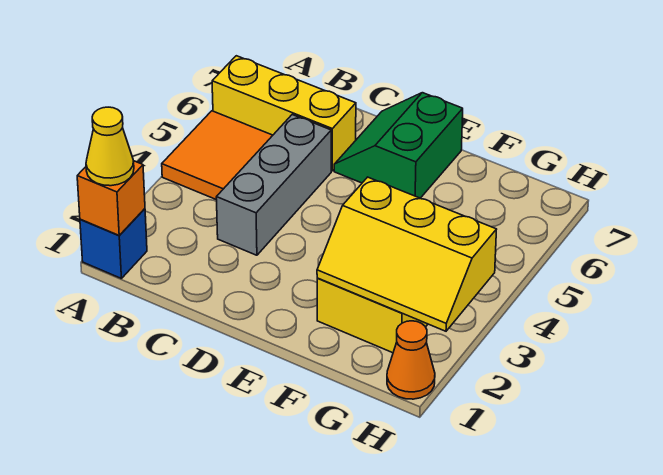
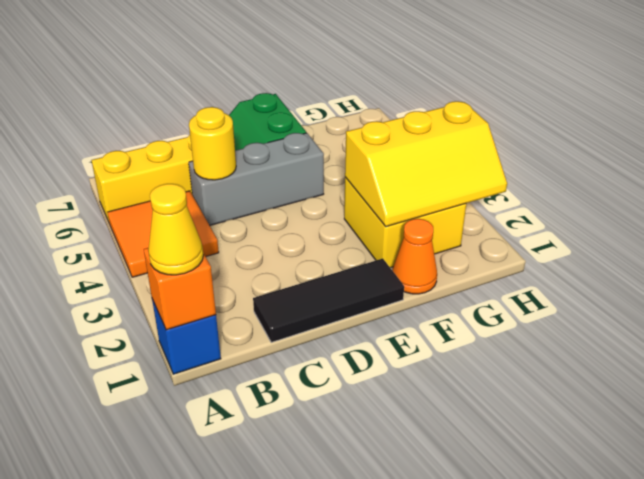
none -> black 1x3 tile [253,259,404,342]
grey 1x3 brick [216,115,331,255] -> grey 1x3 brick turned to [189,133,324,226]
none -> yellow 1x1 round brick [189,107,236,180]
orange 1x1 cone [387,321,435,399] -> orange 1x1 cone moved to [392,219,437,294]

